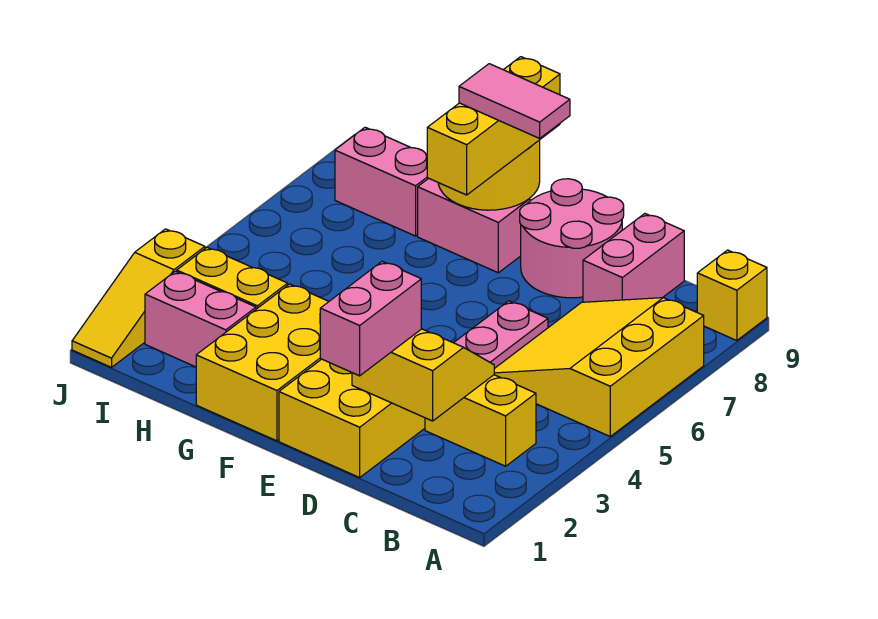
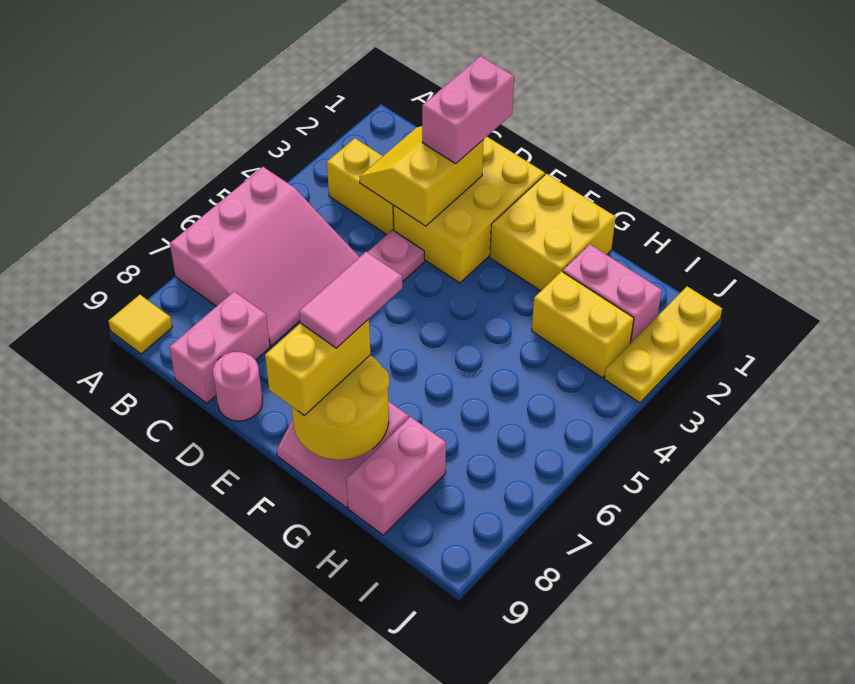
yellow 3x3 slope [494,298,704,436] -> pink 3x3 slope [170,167,359,346]
yellow 1x1 brick [697,250,767,341] -> yellow 1x1 tile [109,295,172,354]
yellow 2x2 slope [352,329,494,421] -> yellow 2x2 slope turned to [359,126,484,226]
pink 2x2 round brick [520,179,624,298] -> pink 1x1 round brick [213,352,262,421]
pink 1x2 tile [459,64,570,138] -> pink 1x2 tile turned to [299,252,402,348]
yellow 2x3 brick [196,284,329,441] -> yellow 2x2 brick [490,174,615,291]
yellow 1x3 brick [427,57,560,195] -> yellow 1x2 brick [265,319,370,415]
pink 1x2 brick [335,127,428,236] -> pink 1x2 brick turned to [346,417,446,535]
yellow 1x3 slope [72,229,205,367] -> yellow 1x3 plate [604,287,722,403]

